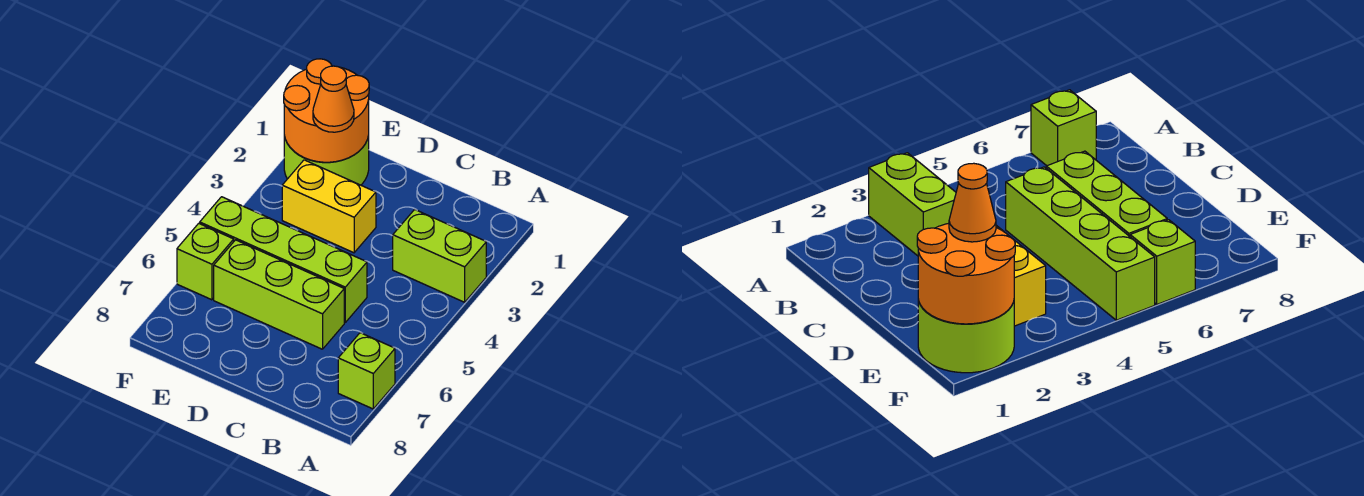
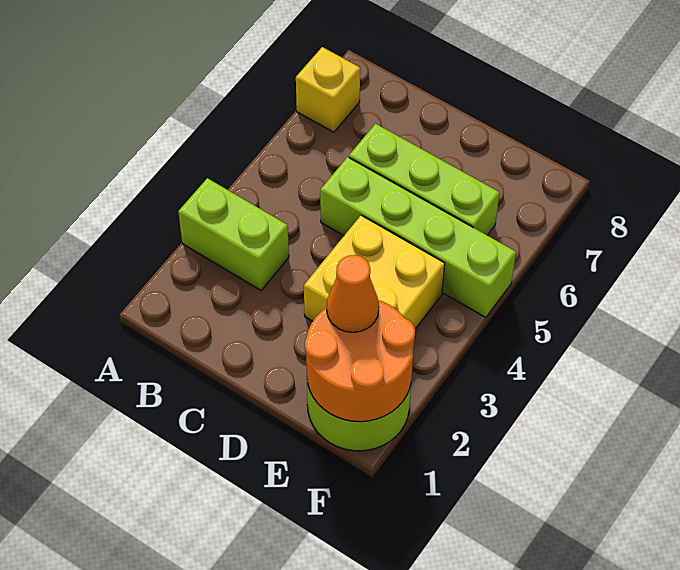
lime 1x1 brick [338,333,395,409] -> yellow 1x1 brick [296,47,360,132]
yellow 1x2 brick [282,160,376,253] -> yellow 2x2 brick [304,215,445,329]
lime 1x1 brick [177,223,234,300] -> none

